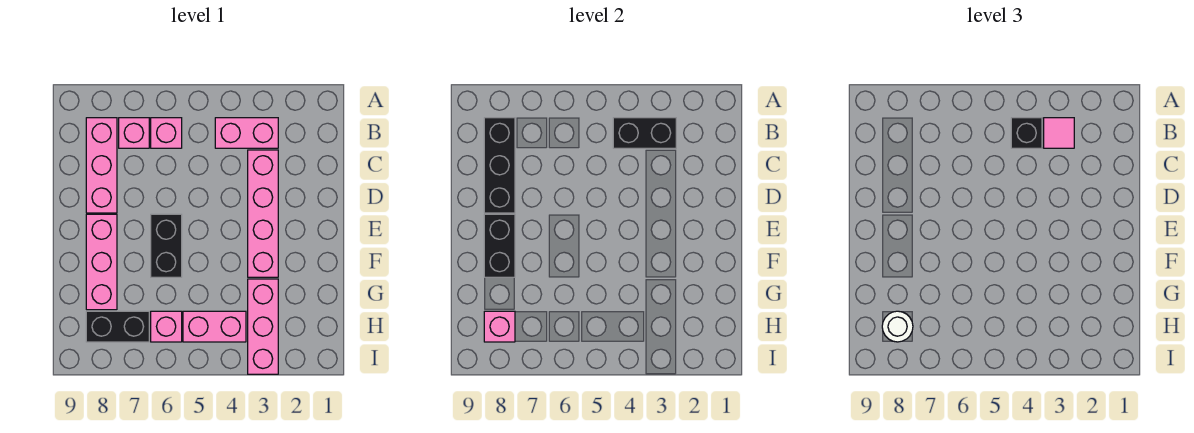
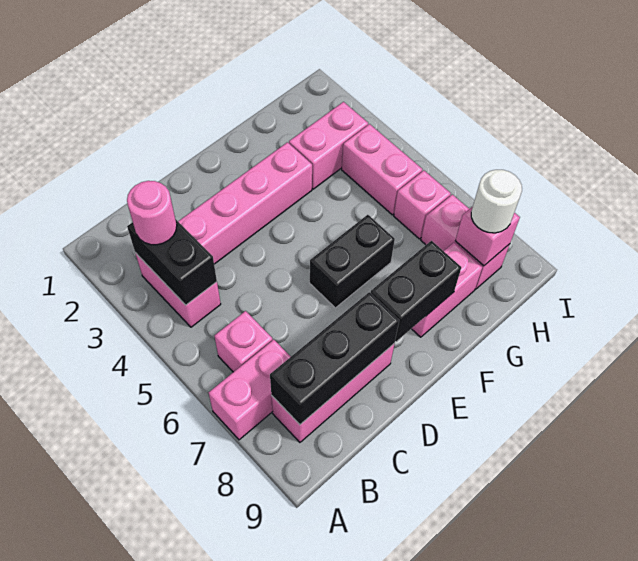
pink 1x1 tile [1044,118,1074,148] -> pink 1x1 round brick [127,181,177,245]
black 1x1 brick [1011,118,1042,148] -> none
pink 1x1 brick [119,118,149,148] -> pink 1x2 brick [208,340,291,440]
pink 1x3 brick [86,214,117,310] -> pink 1x2 brick [412,243,482,337]
pink 1x3 brick [248,279,278,374] -> pink 1x2 brick [289,102,368,189]
black 1x2 brick [86,311,149,342] -> pink 1x2 brick [421,195,510,289]

